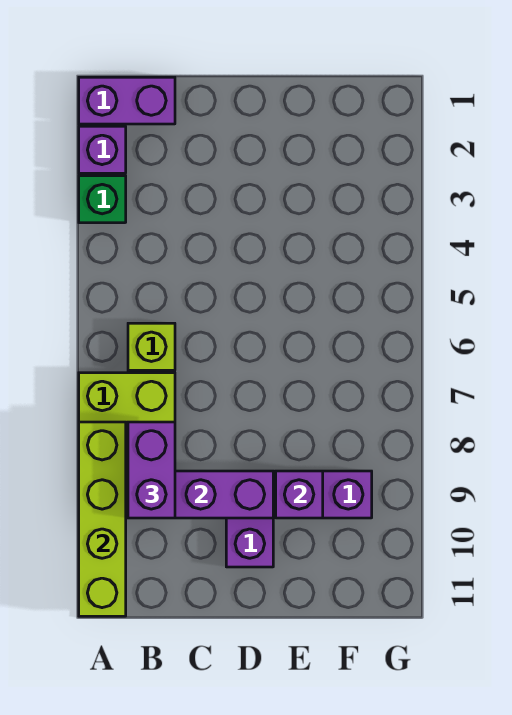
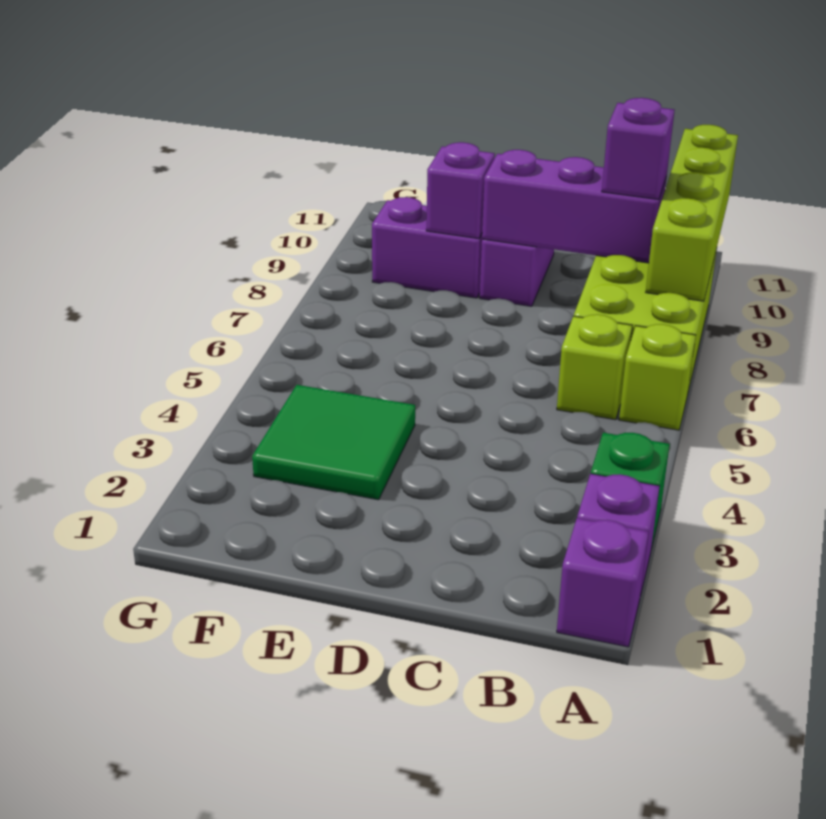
purple 1x2 brick [79,77,175,124] -> purple 1x1 brick [557,518,649,647]
none -> lime 1x1 brick [619,324,696,430]
purple 1x2 brick [128,422,175,518] -> purple 1x1 brick [602,98,675,199]
none -> green 2x2 tile [252,385,415,500]

